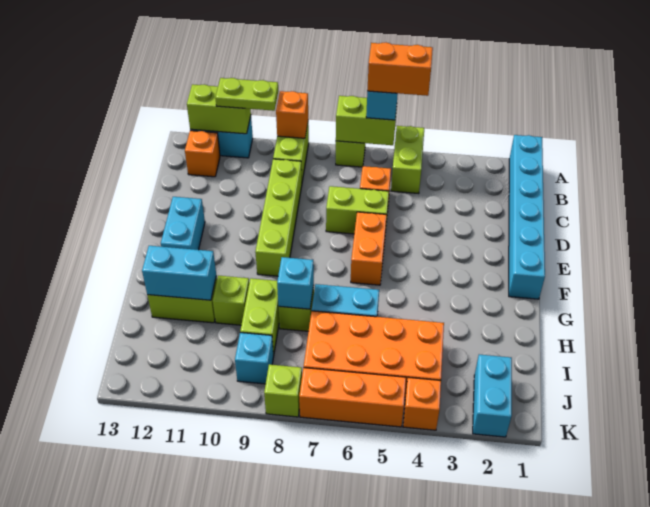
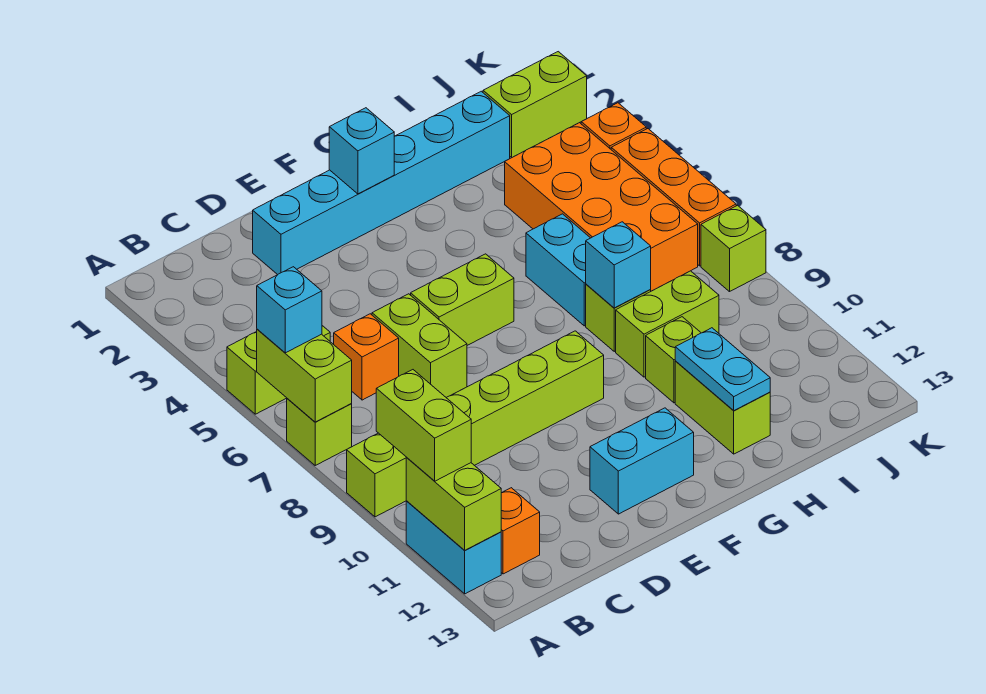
cyan 1x6 brick [509,135,545,299] -> cyan 1x6 brick moved to [253,91,510,275]
orange 1x2 brick [367,42,433,96] -> none
orange 1x1 brick [276,91,308,138] -> none
lime 1x2 plate [215,78,278,111] -> lime 1x2 brick [376,370,471,481]
orange 1x2 brick [351,212,387,285] -> lime 1x2 brick [411,254,514,345]
cyan 1x2 brick [142,246,216,300] -> cyan 1x2 plate [675,328,770,411]
cyan 1x2 brick [473,355,512,437] -> lime 1x2 brick [483,52,587,158]
cyan 1x1 brick [235,333,274,384] -> cyan 1x1 brick moved to [329,108,394,194]

